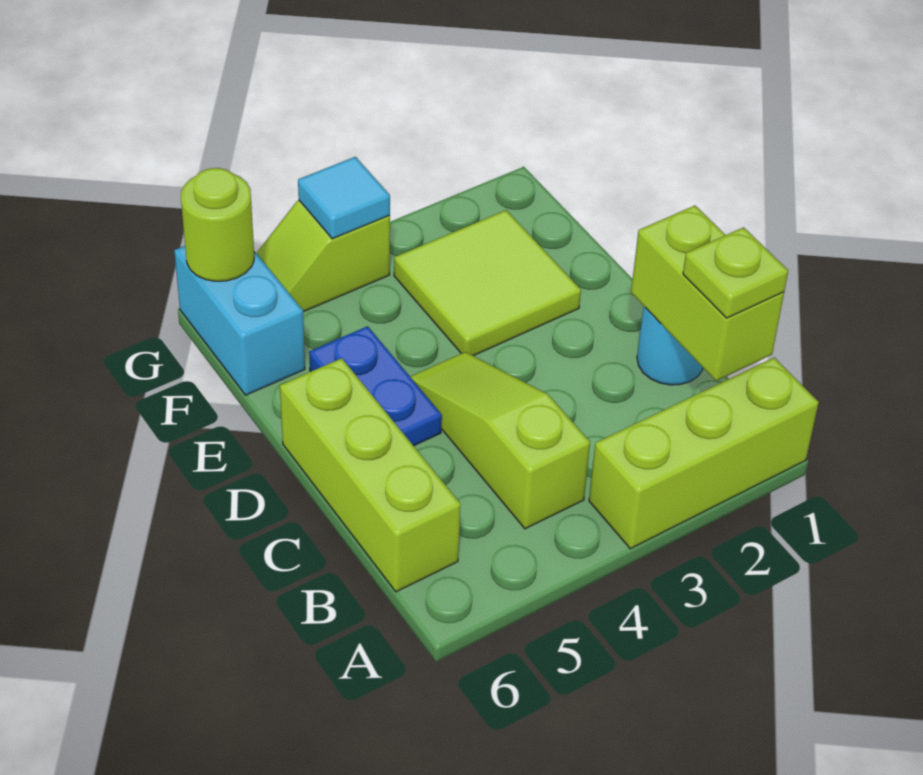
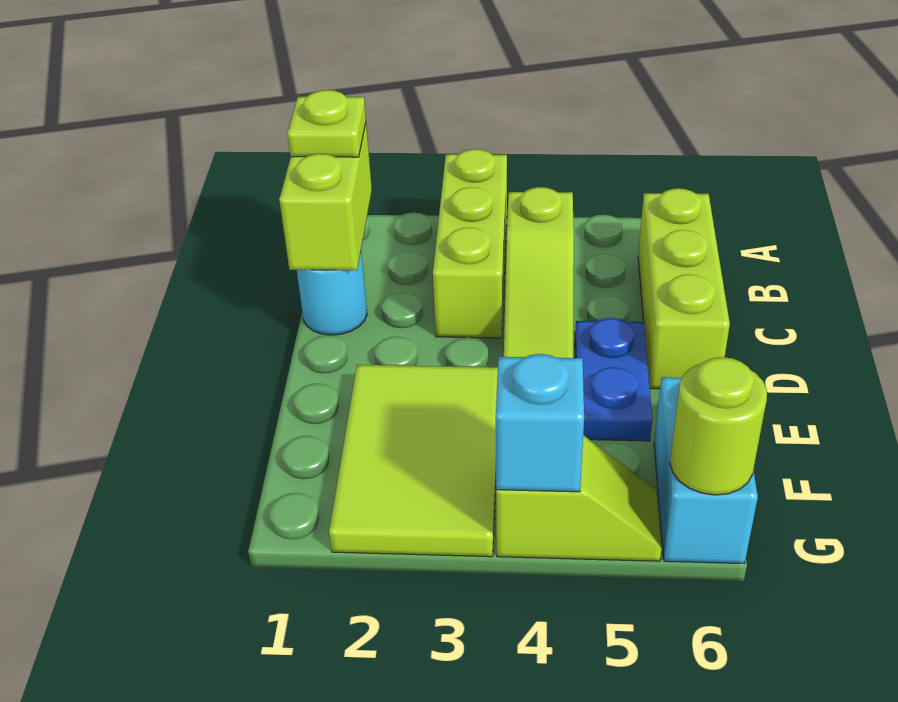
lime 1x3 brick [589,357,819,549] -> lime 1x3 brick turned to [433,149,507,338]
lime 2x2 tile [394,210,581,356] -> lime 2x3 tile [329,365,498,557]
cyan 1x1 tile [298,157,390,239] -> cyan 1x1 brick [496,354,584,492]

